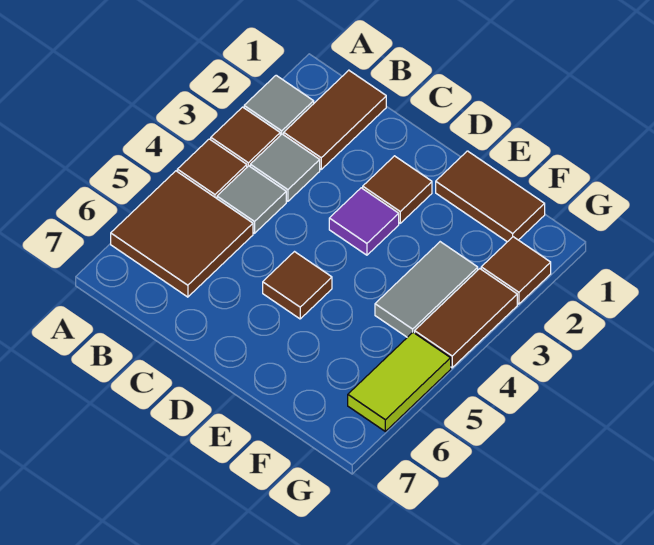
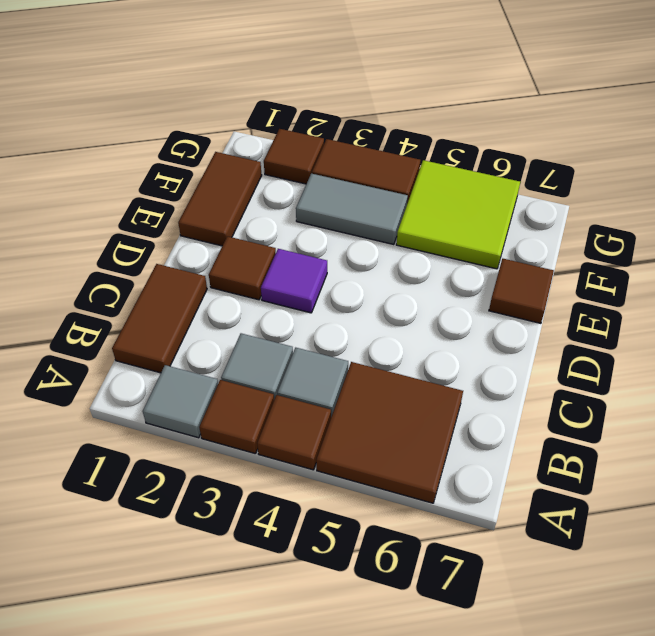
brown 1x2 tile [284,70,386,169] -> brown 1x2 tile turned to [112,264,207,373]
brown 1x1 tile [263,252,332,319] -> brown 1x1 tile moved to [489,259,554,323]
lime 1x2 tile [348,332,451,431] -> lime 2x2 tile [396,160,520,269]

